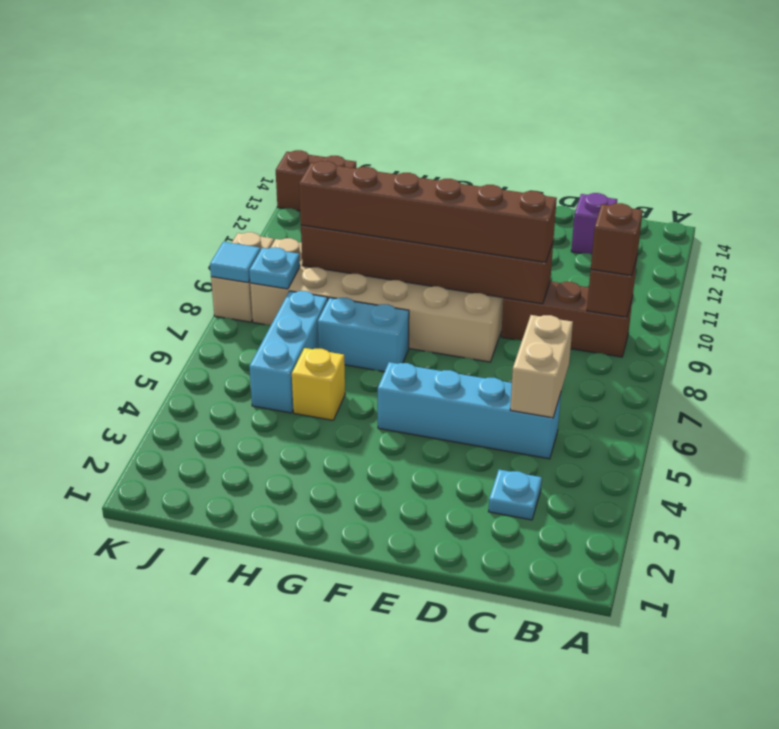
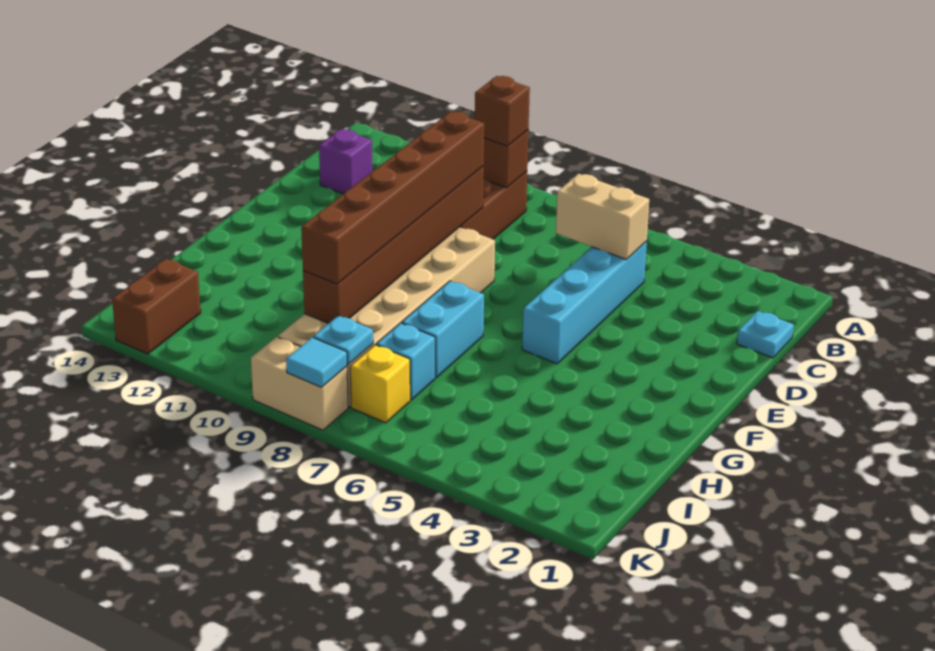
cyan 1x1 plate [489,470,542,520] -> cyan 1x1 plate moved to [737,311,794,358]
yellow 1x1 brick [292,348,345,420] -> yellow 1x1 brick moved to [350,345,410,423]
cyan 1x3 brick [249,291,328,413] -> cyan 1x1 brick [376,323,435,400]

